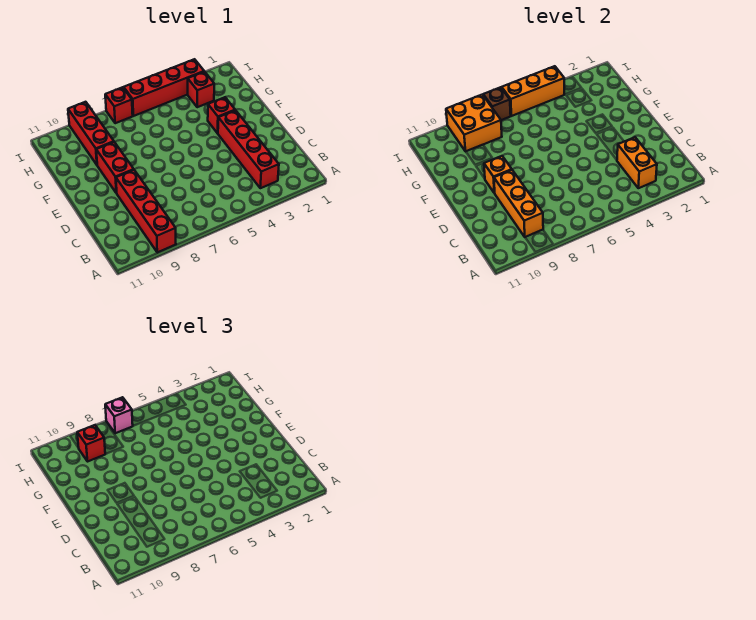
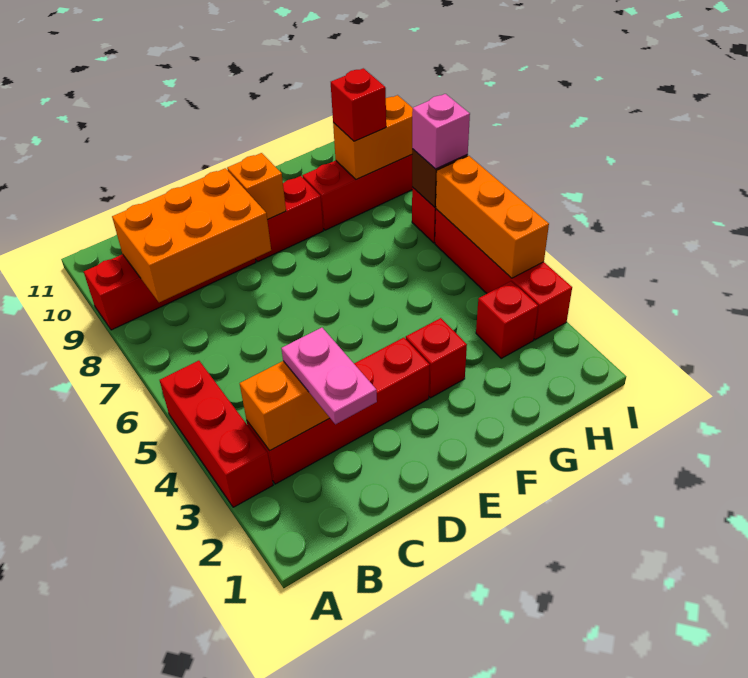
none -> red 1x3 brick [160,361,273,507]
orange 1x3 brick [494,170,543,237] -> orange 2x3 brick [112,168,271,302]
none -> pink 1x2 plate [281,328,377,424]
orange 2x2 brick [446,95,502,151] -> orange 1x2 brick [333,95,413,180]

